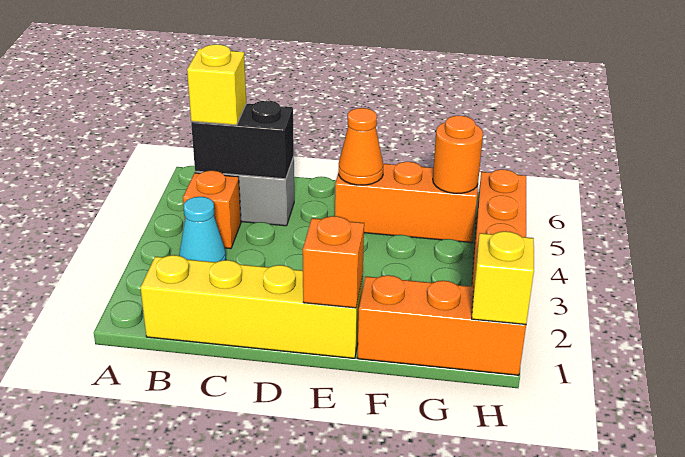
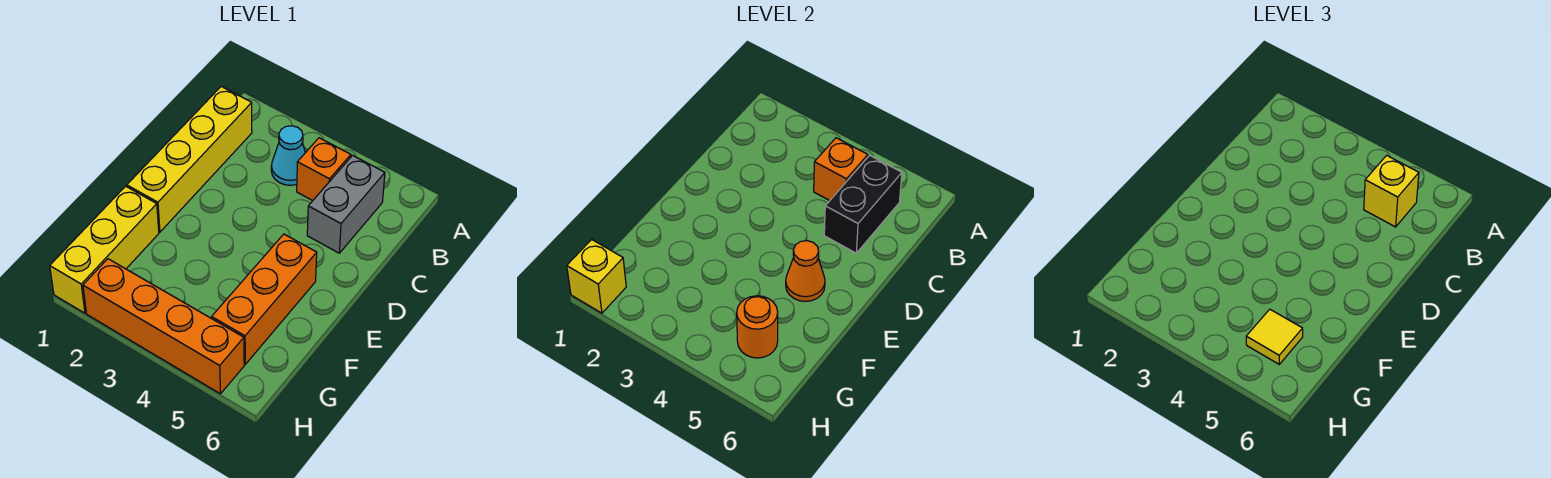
orange 1x1 brick [303,216,364,308] -> orange 1x1 brick moved to [814,138,868,201]
orange 1x3 brick [357,275,526,375] -> yellow 1x3 brick [50,186,159,313]
none -> yellow 1x1 tile [1246,309,1303,364]

